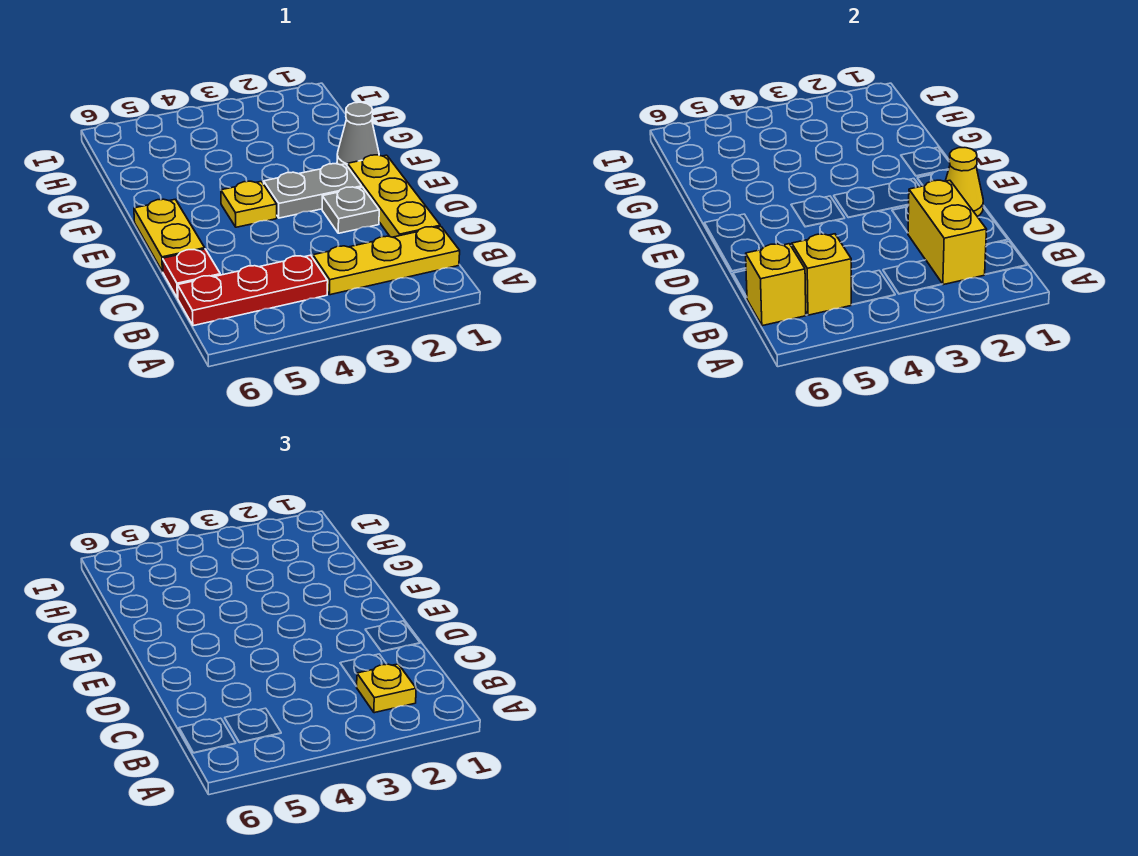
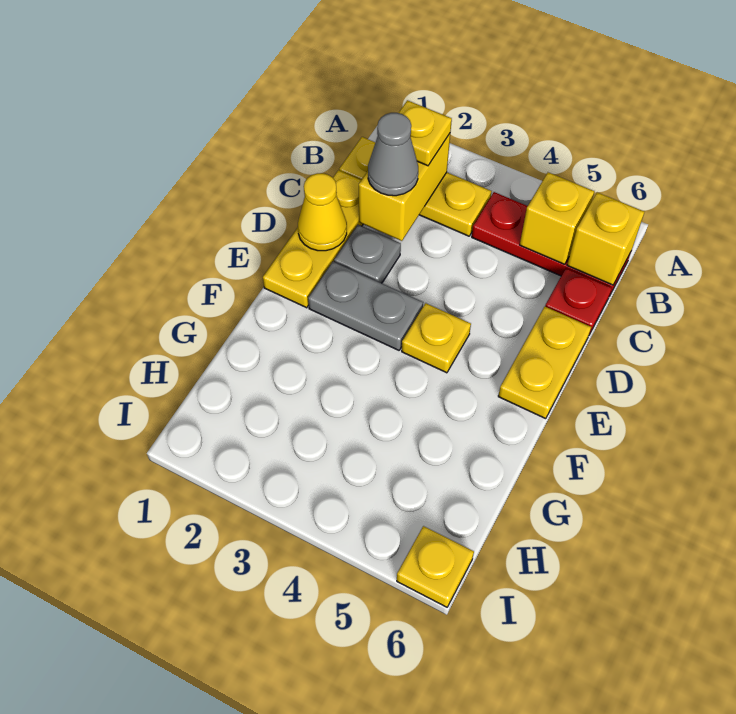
grey 1x1 cone [337,102,379,166] -> grey 1x1 cone moved to [368,113,418,196]
none -> yellow 1x1 plate [397,526,474,607]

